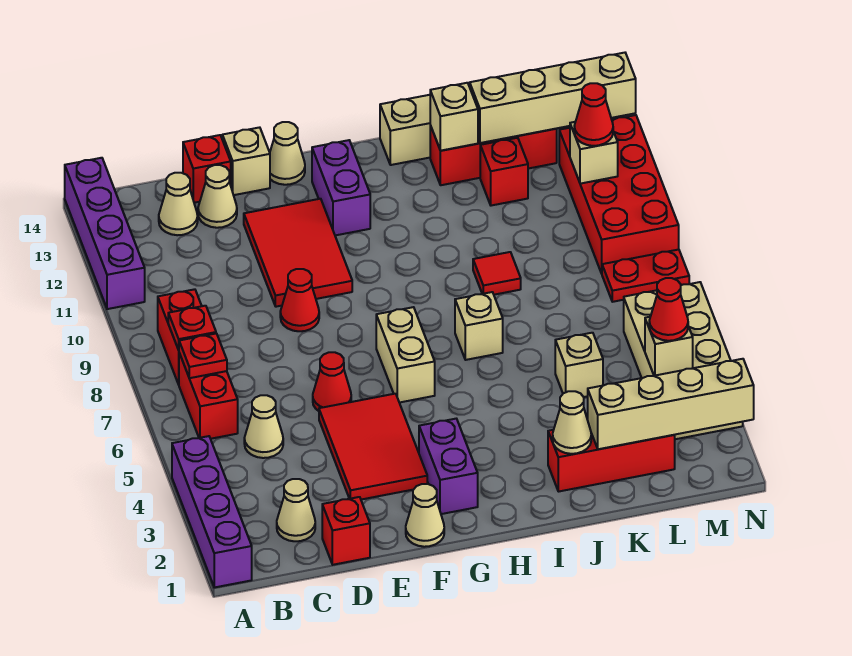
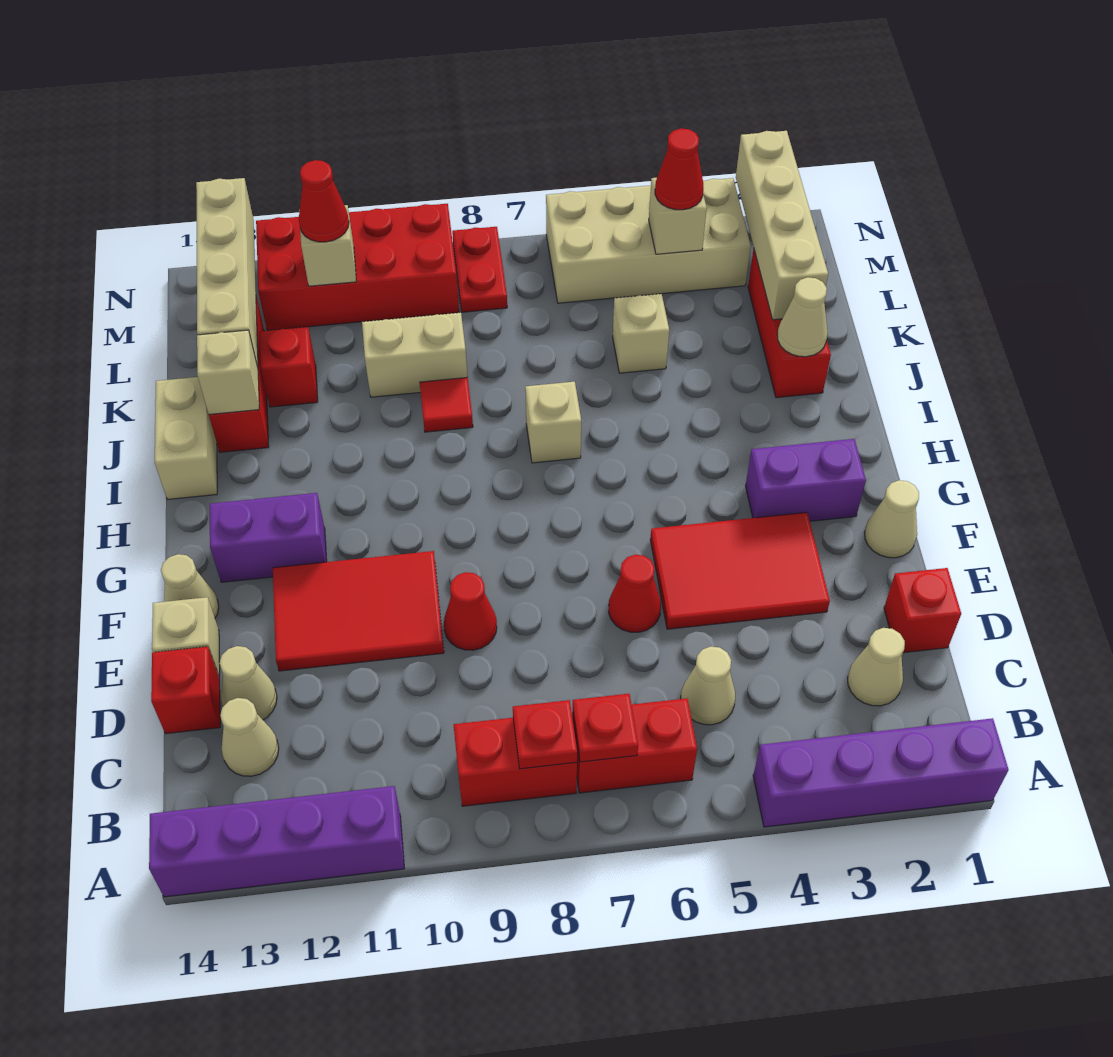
tan 1x2 brick [376,307,435,403] -> tan 1x2 brick moved to [362,313,467,397]

